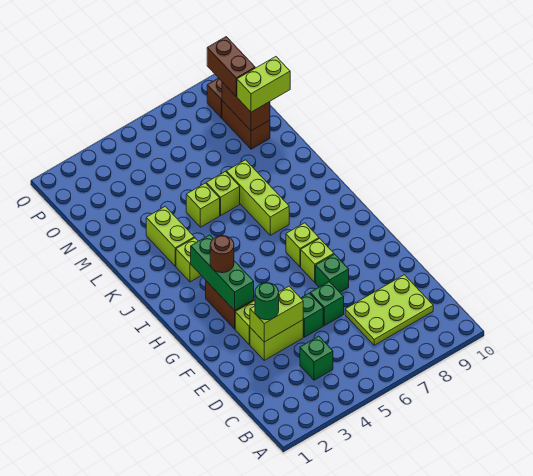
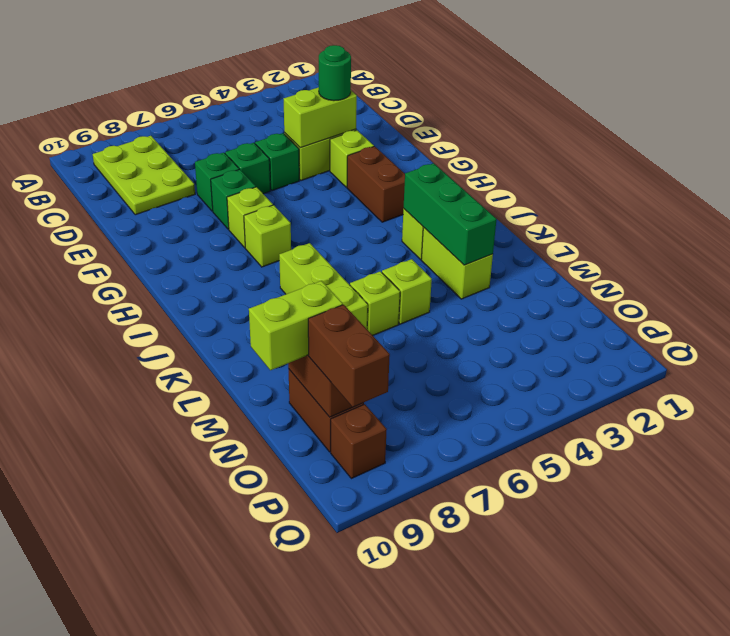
green 1x1 brick [300,336,333,380] -> green 1x1 brick moved to [195,153,239,211]
lime 2x3 plate [345,275,433,345] -> lime 2x3 plate turned to [93,136,195,215]
green 1x3 brick [191,235,254,311] -> green 1x3 brick moved to [404,163,496,265]
brown 1x1 round brick [210,236,234,273] -> none

